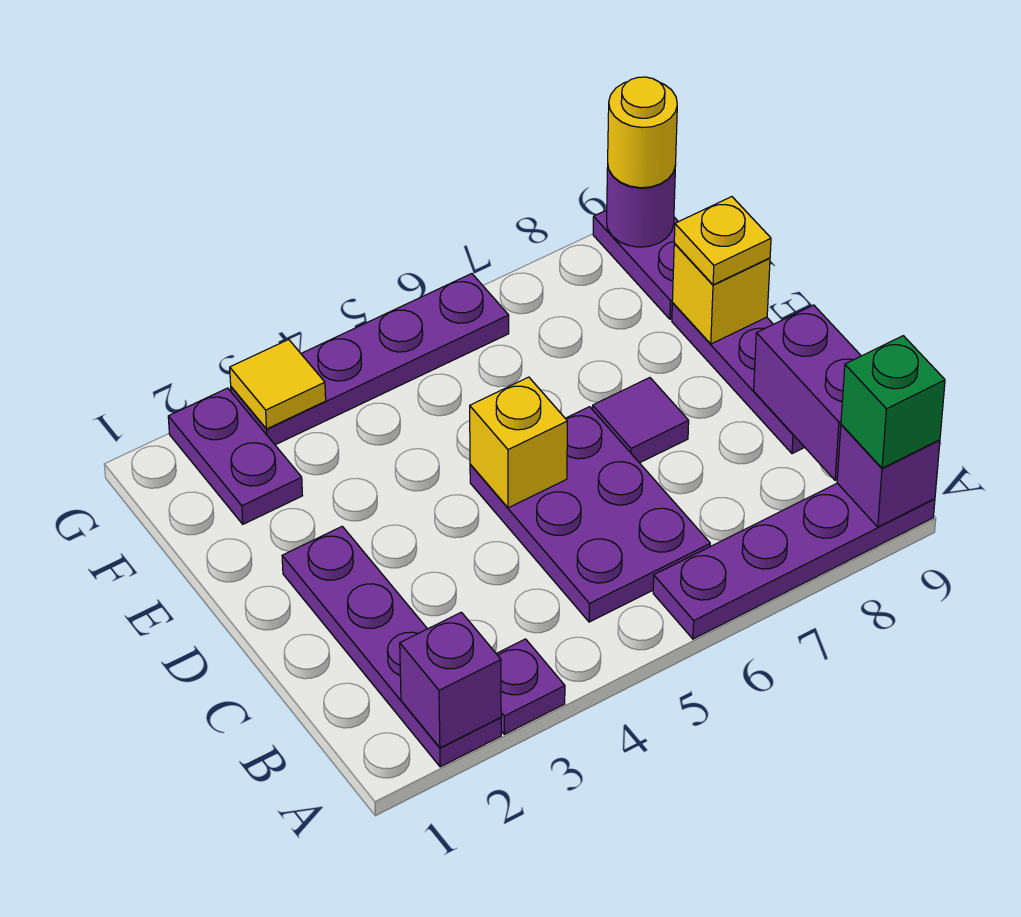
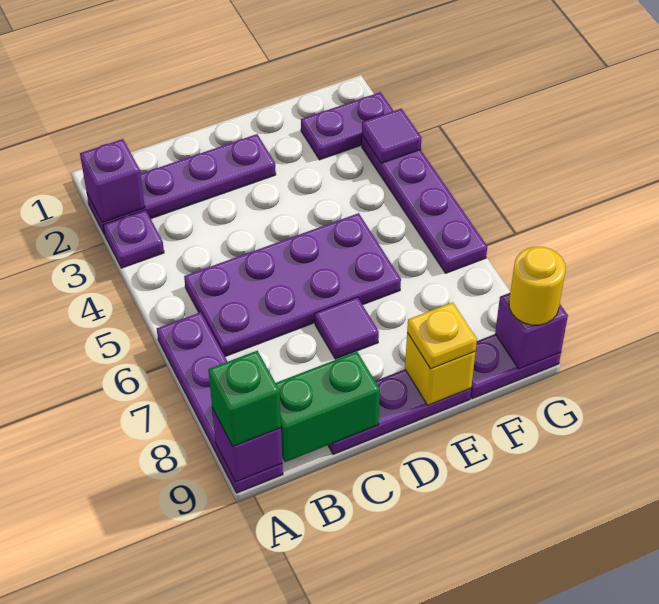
purple 2x3 plate [470,407,710,622] -> purple 2x4 plate [184,213,401,356]
purple 1x2 brick [754,305,861,480] -> green 1x2 brick [276,352,380,462]
yellow 1x1 brick [470,377,567,508] -> none
yellow 1x1 tile [230,339,326,429] -> purple 1x1 tile [362,109,422,163]
purple 1x1 round brick [607,168,675,247] -> purple 1x1 brick [495,293,568,369]

